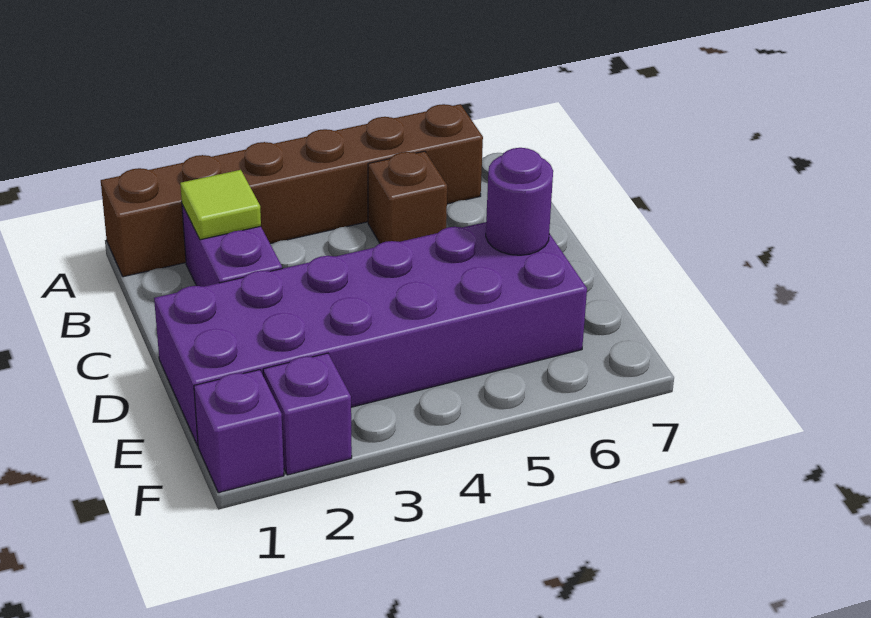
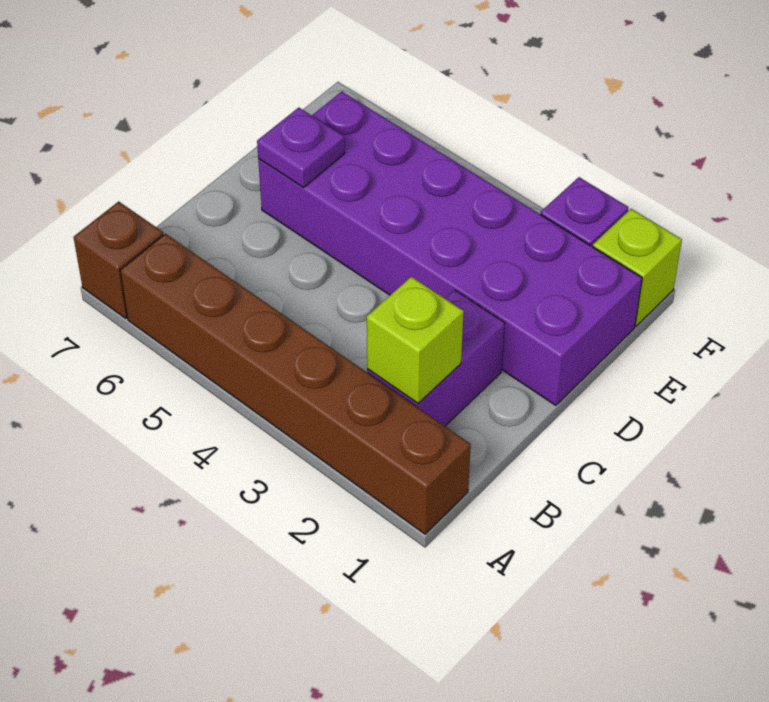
lime 1x1 tile [180,170,261,240] -> lime 1x1 brick [367,277,464,403]
brown 1x1 brick [368,151,447,243] -> brown 1x1 brick moved to [74,201,163,318]
purple 1x1 round brick [486,148,553,255] -> purple 1x1 plate [257,108,345,187]
purple 1x1 brick [194,370,284,493] -> lime 1x1 brick [593,209,682,326]

